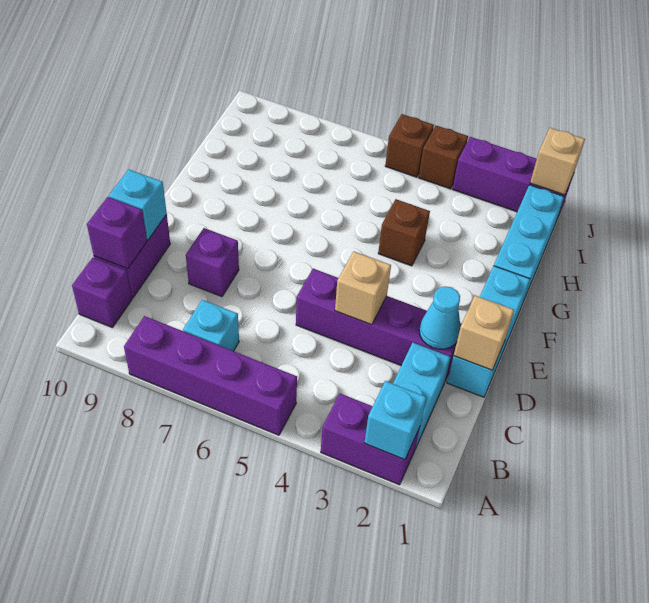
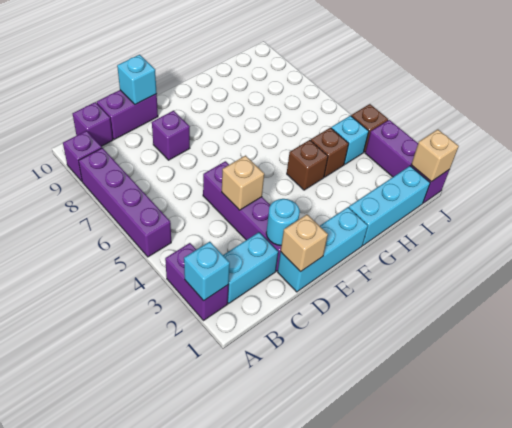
cyan 1x1 brick [183,300,239,351] -> cyan 1x1 brick moved to [331,116,369,164]
purple 1x1 brick [87,197,147,269] -> purple 1x1 brick moved to [63,131,102,181]
cyan 1x1 cone [419,286,460,349] -> cyan 1x1 round brick [266,199,300,245]
brown 1x1 brick [385,114,434,177] -> brown 1x1 brick moved to [311,128,349,177]

